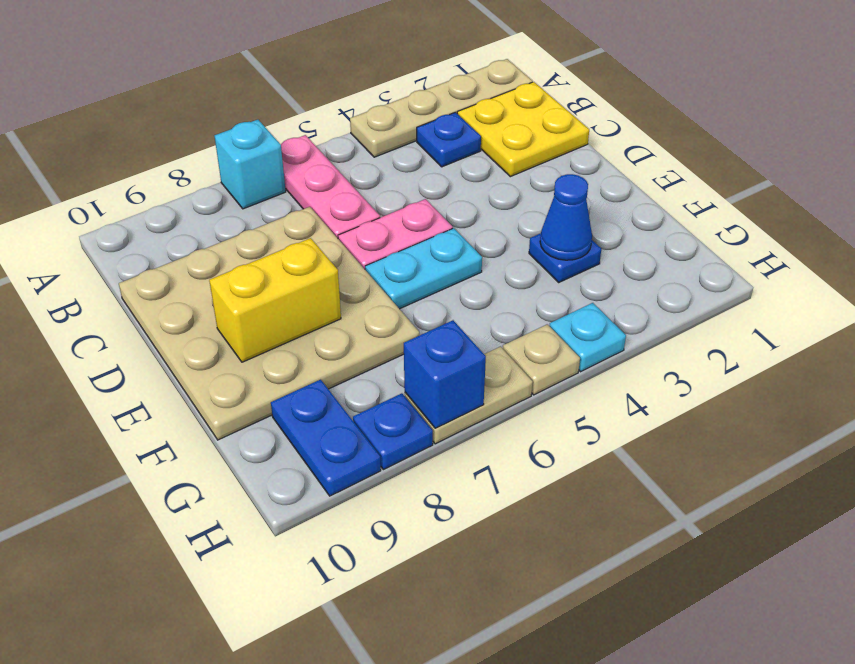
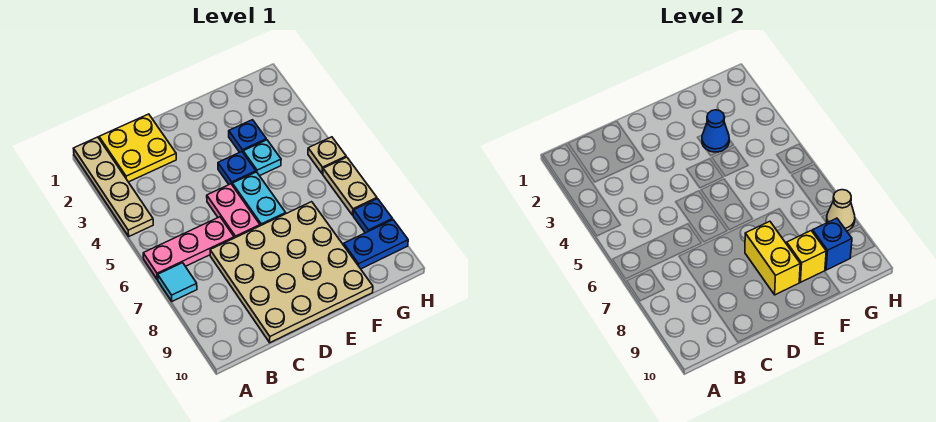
cyan 1x1 brick [215,120,286,209] -> cyan 1x1 tile [158,263,197,301]
blue 1x1 plate [417,112,481,167] -> blue 1x1 plate moved to [218,152,256,184]
none -> yellow 1x1 brick [787,231,826,282]
cyan 1x1 plate [549,303,626,372] -> cyan 1x1 plate moved to [243,140,281,176]
blue 1x1 brick [404,320,486,428] -> blue 1x1 brick moved to [812,218,852,270]
none -> tan 1x1 cone [827,190,855,231]

